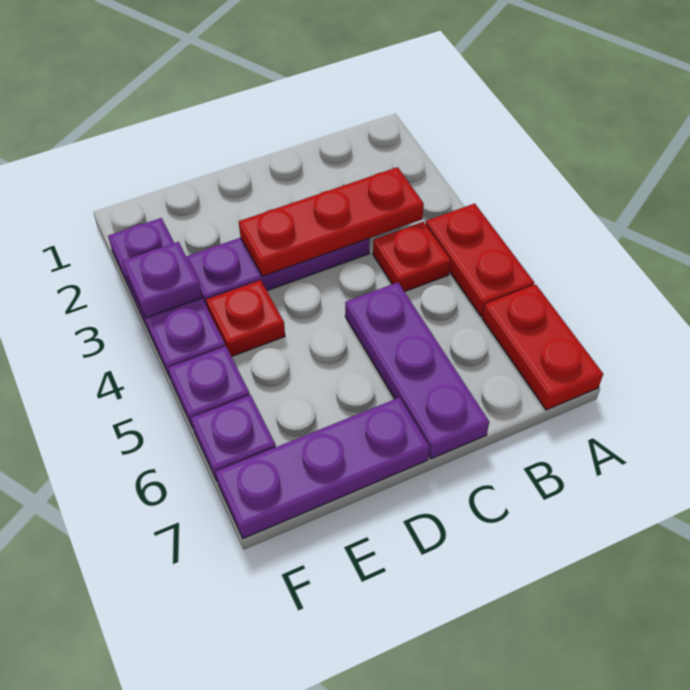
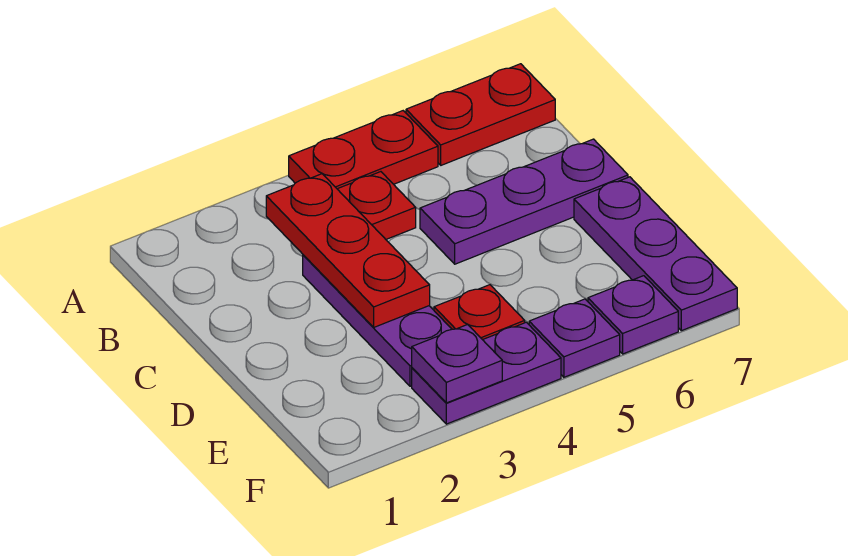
purple 1x3 plate [108,218,225,379] -> purple 1x2 plate [412,322,561,424]

